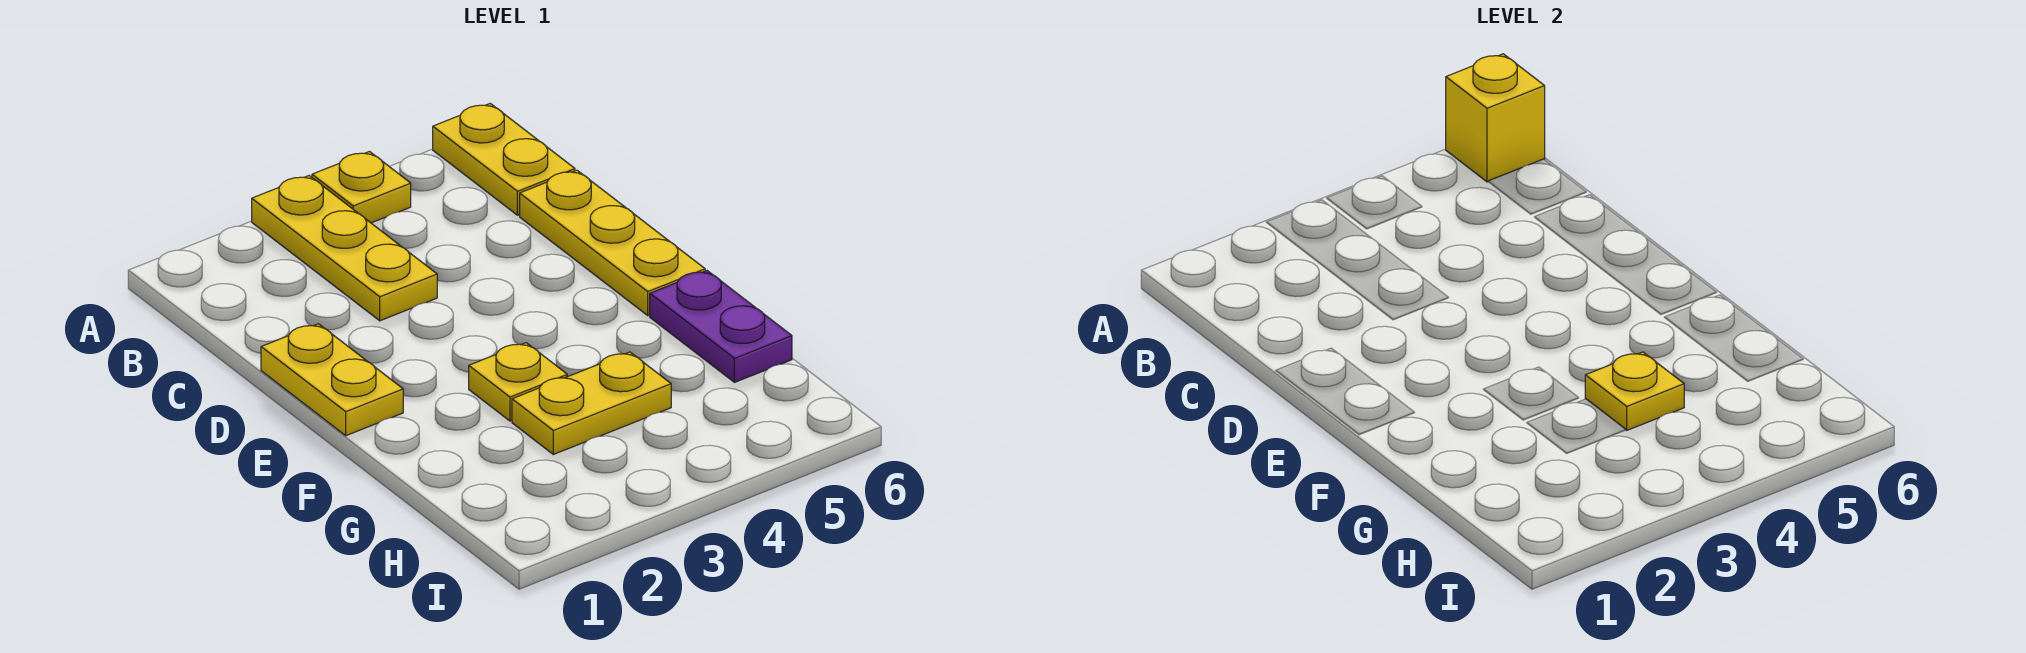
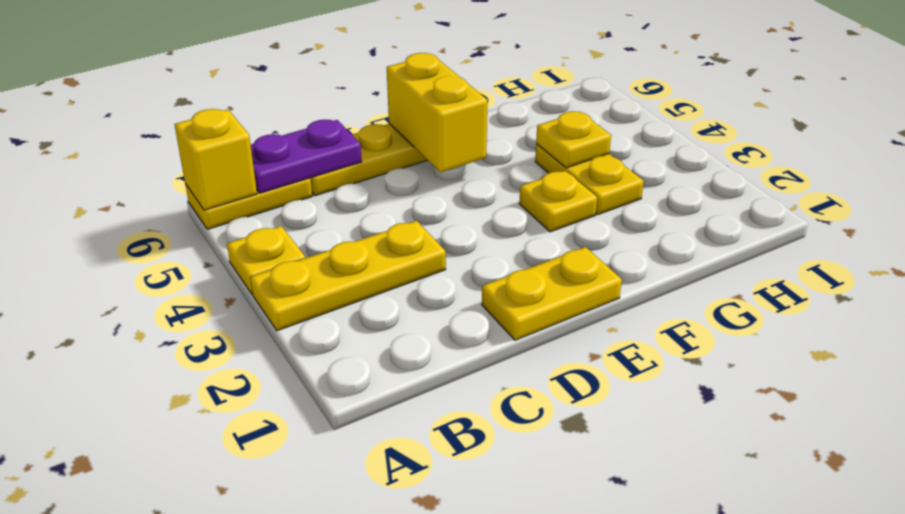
none -> yellow 1x2 brick [387,53,487,172]
purple 1x2 plate [650,271,792,382] -> purple 1x2 plate moved to [251,120,362,193]

